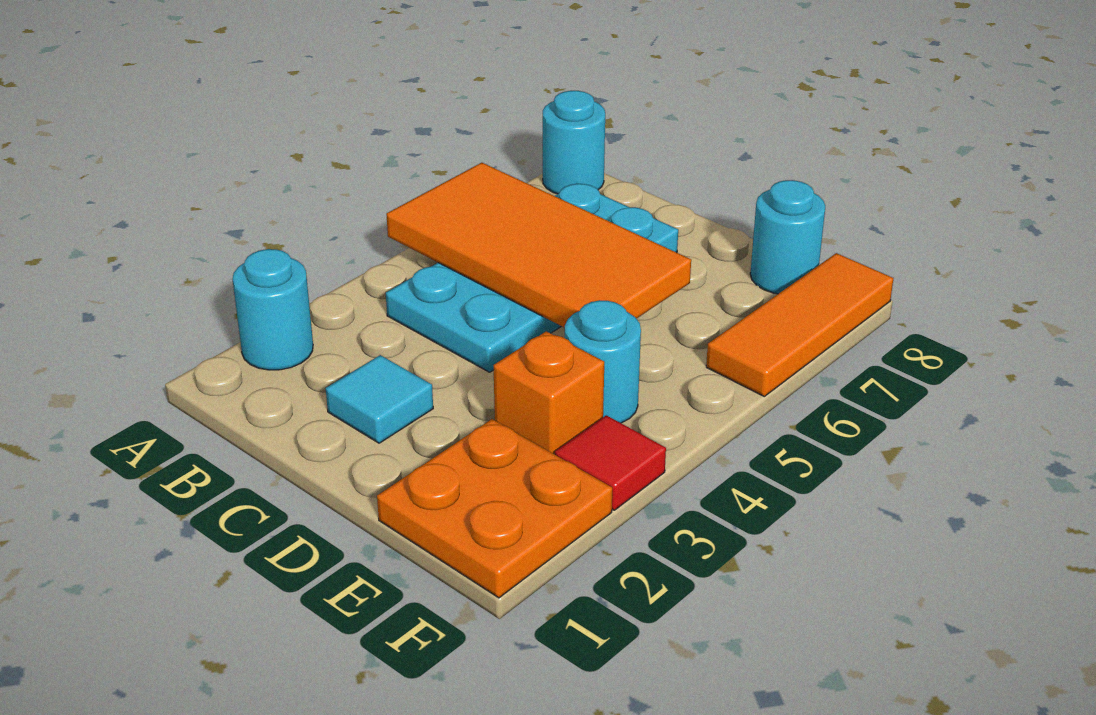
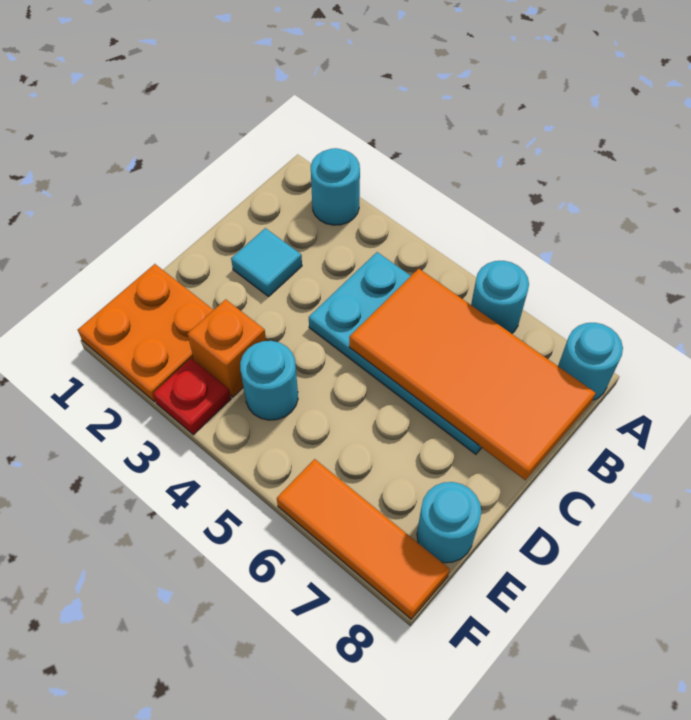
orange 2x4 tile [386,163,691,328] -> orange 2x4 tile turned to [349,269,596,480]
none -> cyan 1x1 round brick [471,261,529,334]
red 1x1 tile [555,415,666,510] -> red 1x1 plate [153,359,231,435]

